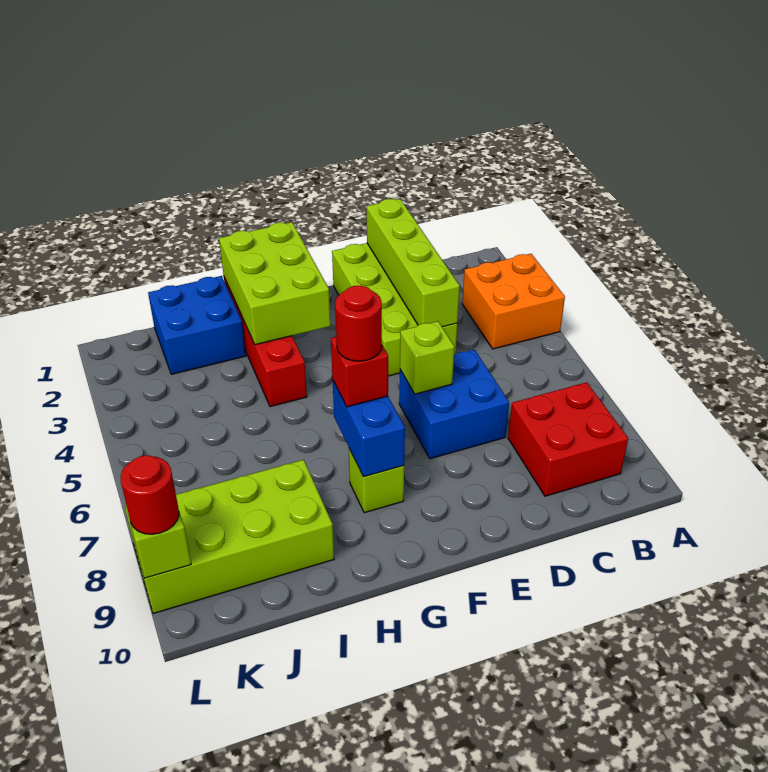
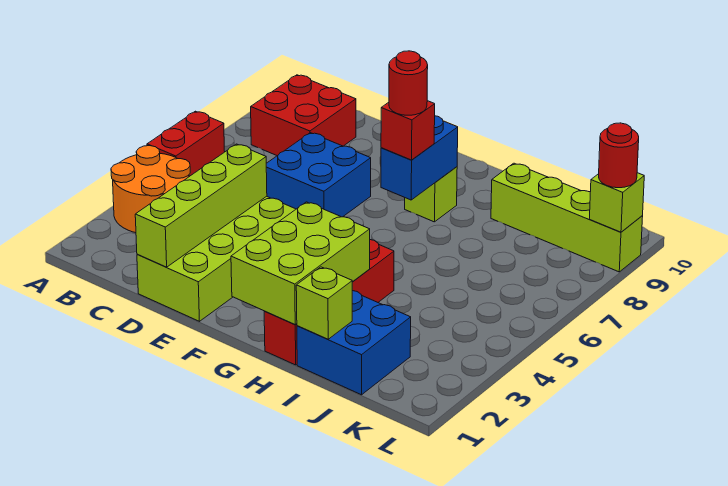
orange 2x2 brick [462,254,565,349] -> orange 2x2 round brick [111,146,190,233]
none -> red 1x2 brick [147,111,225,176]
lime 1x1 brick [400,321,454,394] -> lime 1x1 brick moved to [296,267,352,339]
lime 2x4 brick [125,460,334,614] -> lime 1x4 brick [491,163,643,272]

